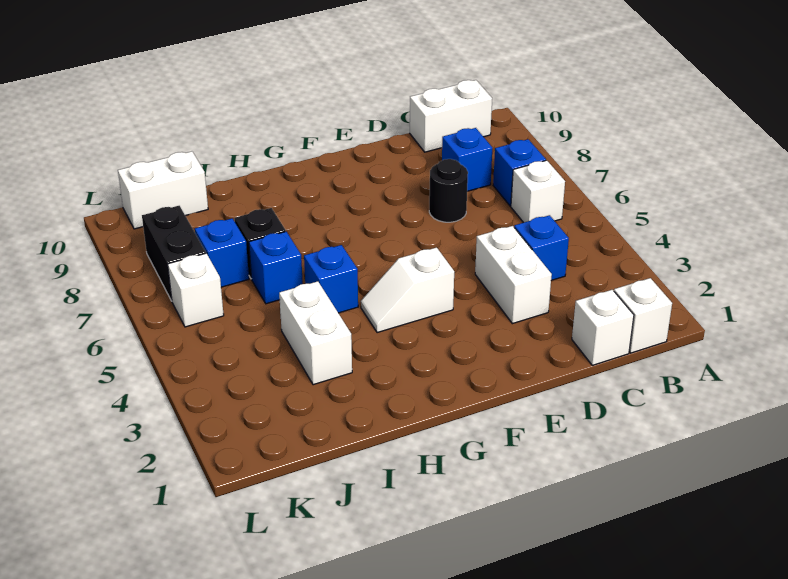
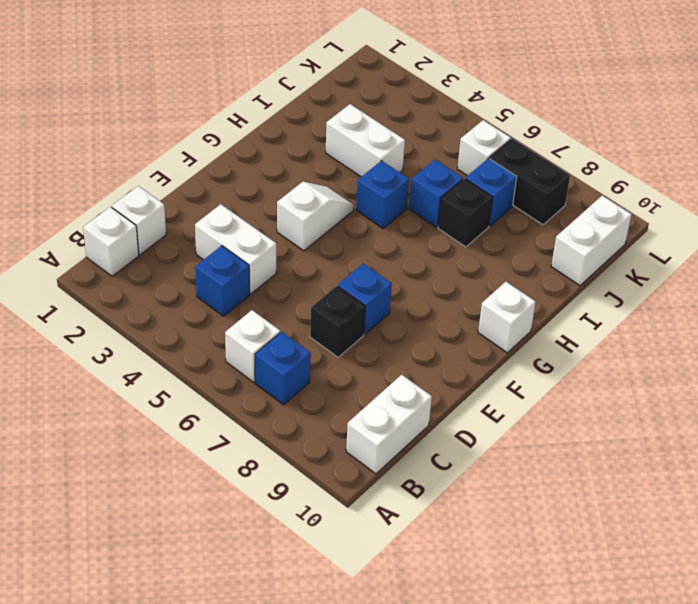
blue 1x1 brick [442,128,493,191] -> blue 1x1 brick moved to [338,264,392,334]
black 1x1 round brick [429,159,468,222] -> black 1x1 brick [310,286,365,357]
none -> white 1x1 brick [478,282,536,353]

